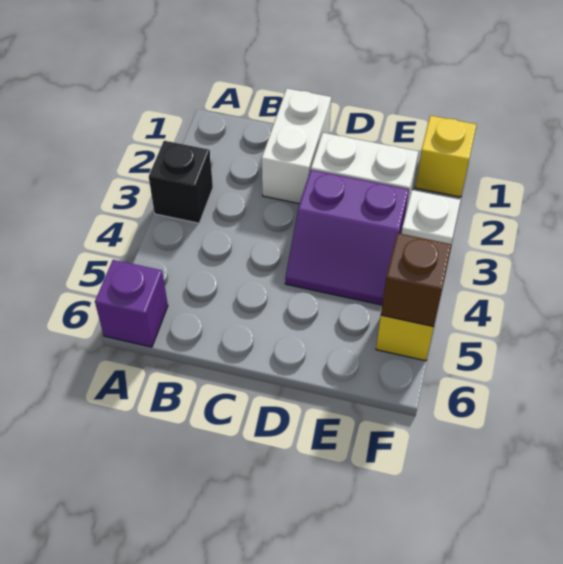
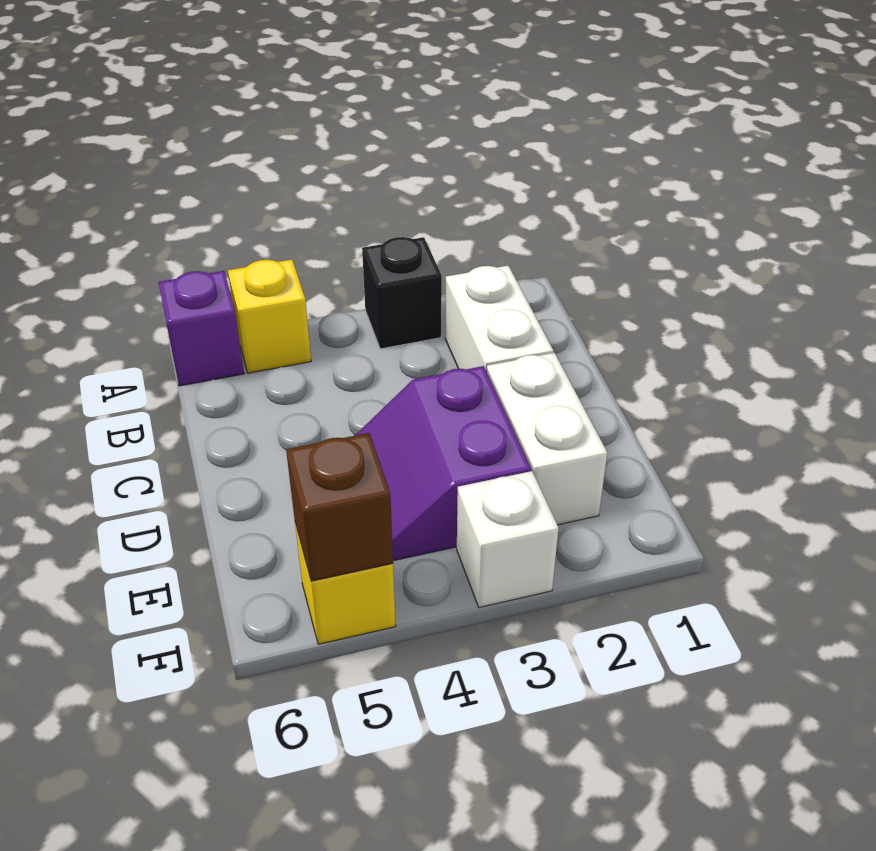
white 1x2 brick [262,89,331,204] -> white 1x2 brick turned to [445,266,553,372]
yellow 1x1 brick [415,116,477,197] -> yellow 1x1 brick moved to [228,259,311,373]

